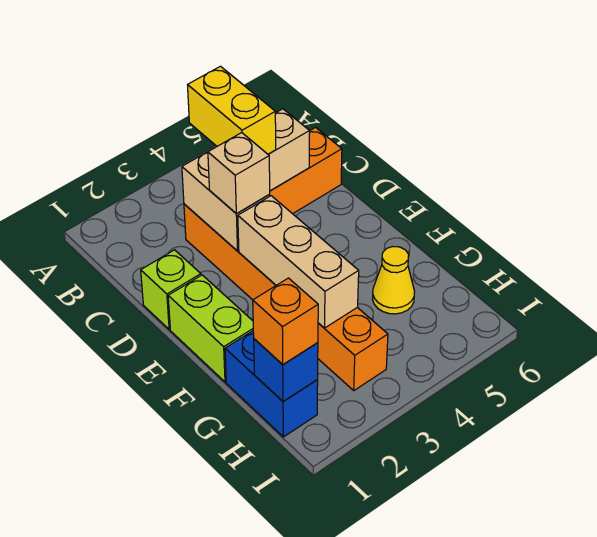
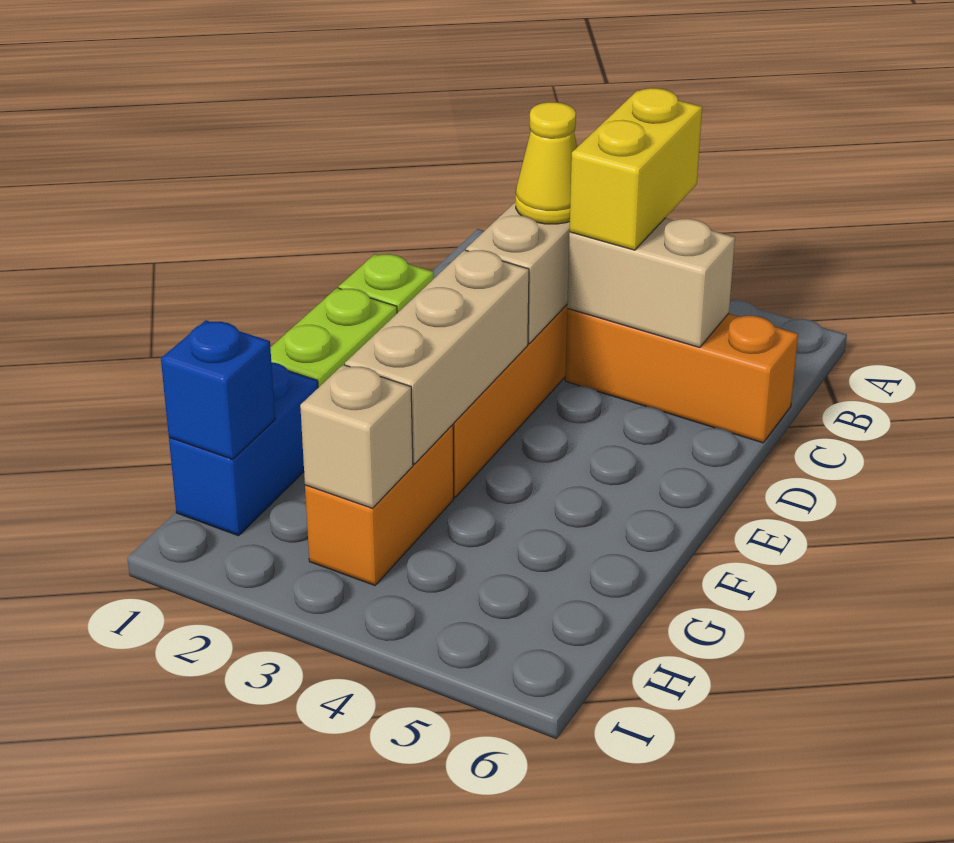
tan 1x1 brick [208,133,270,214] -> tan 1x1 brick moved to [300,365,413,508]
yellow 1x1 cone [373,247,415,314] -> yellow 1x1 cone moved to [516,102,577,224]
orange 1x1 brick [253,278,318,365] -> none

